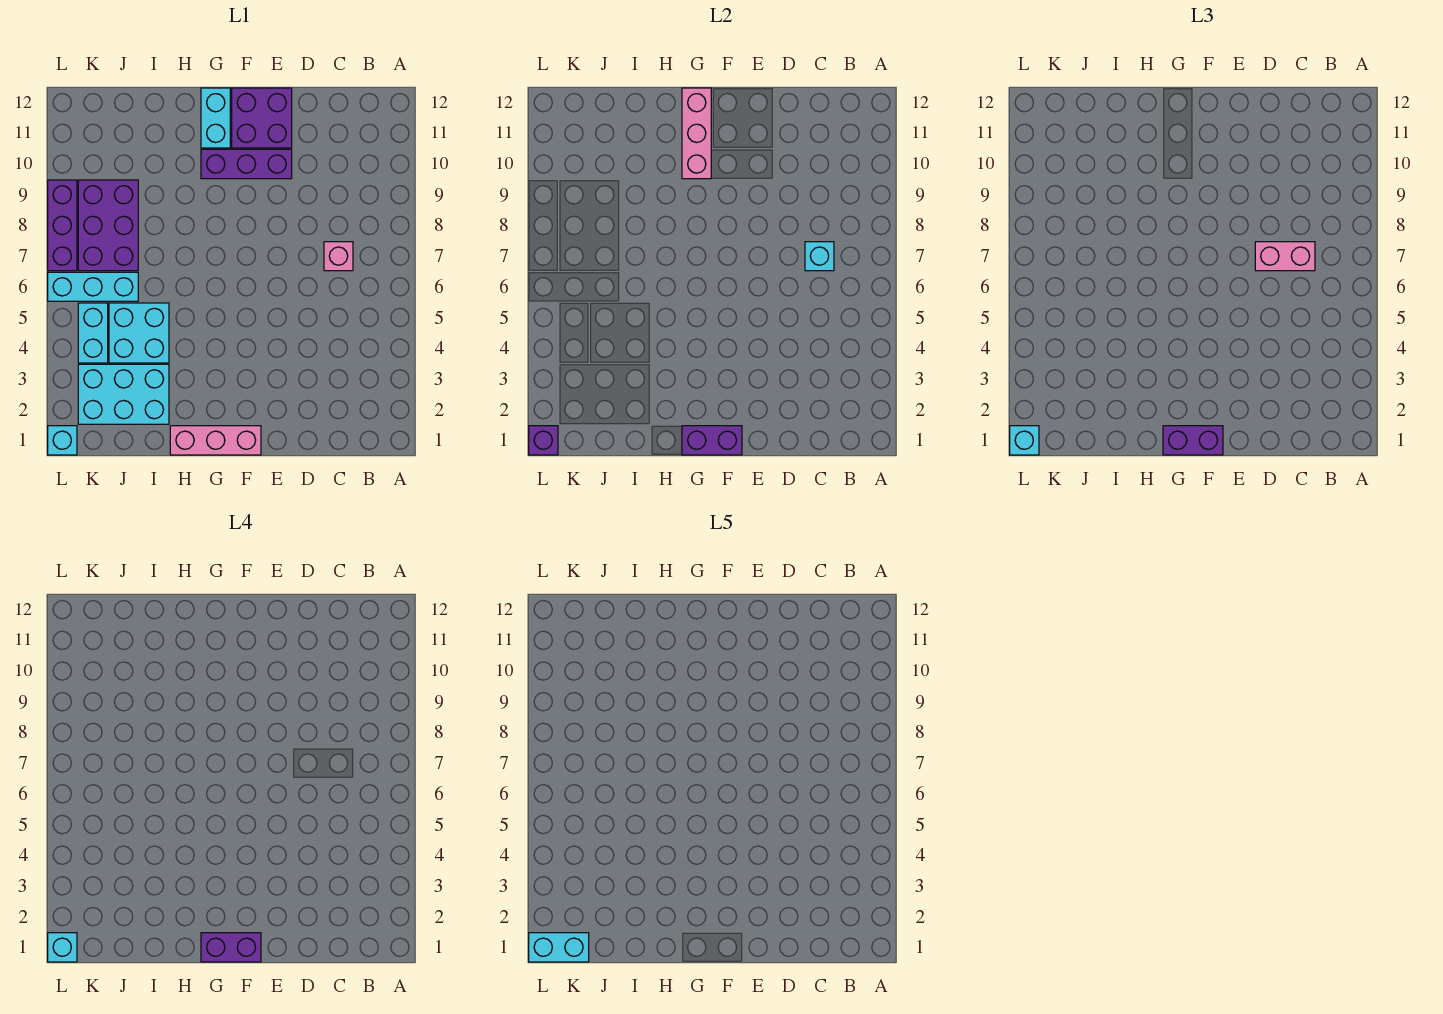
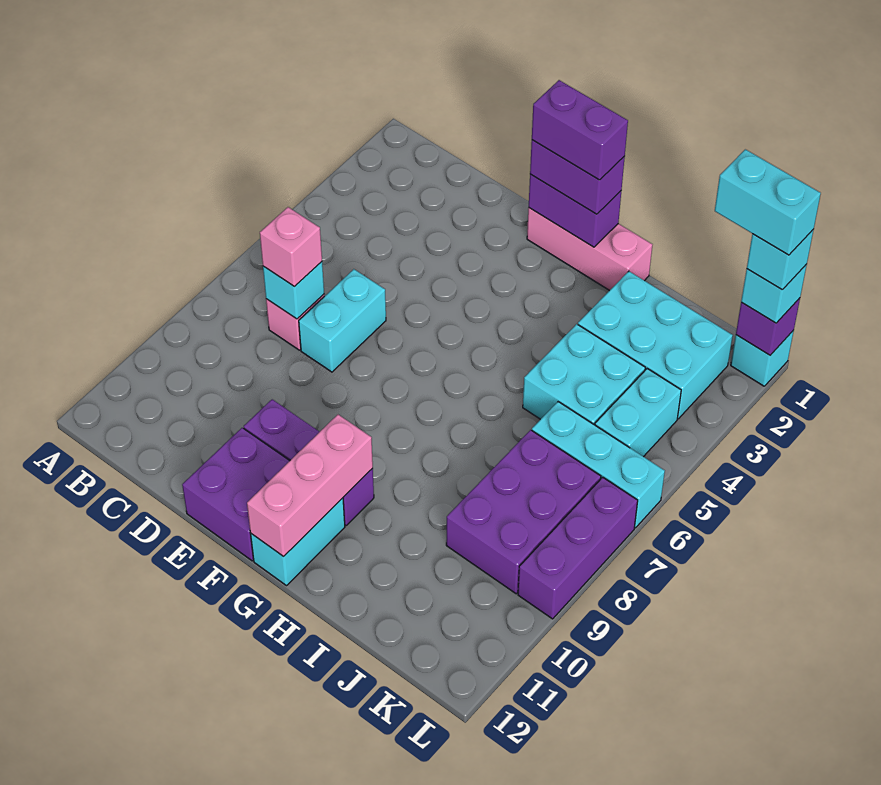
pink 1x2 brick [1255,242,1315,271] -> pink 1x1 brick [260,207,322,287]
none -> cyan 1x2 brick [299,269,386,372]

